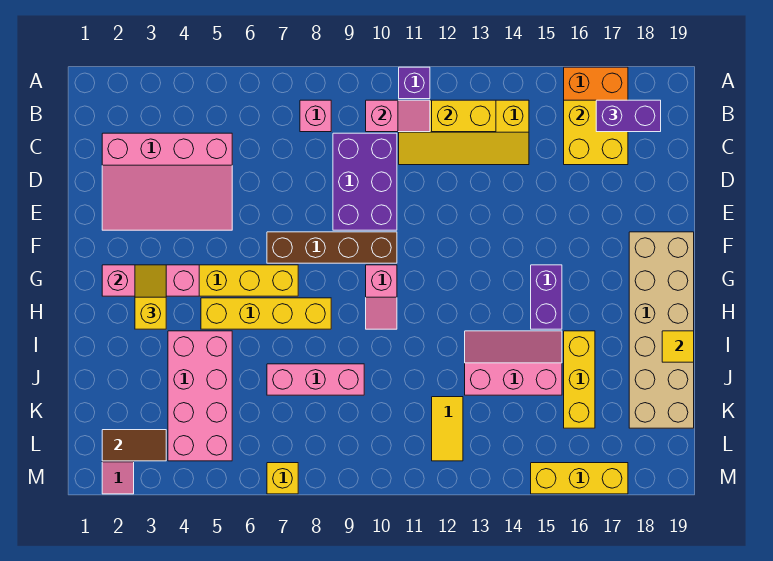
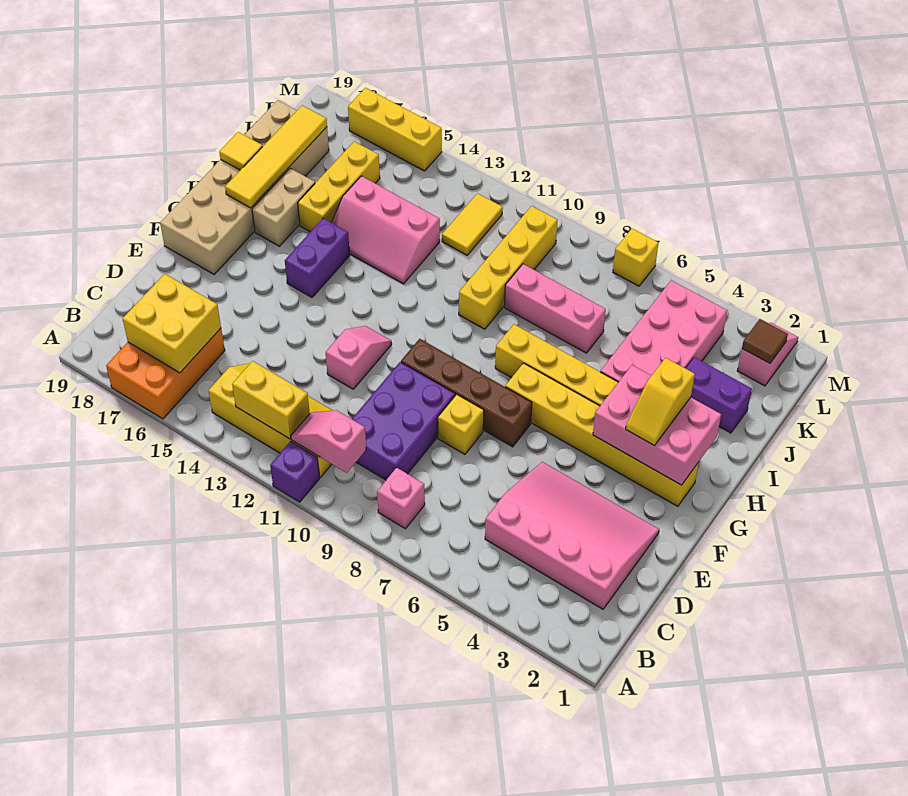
purple 1x2 brick [596,100,661,132] -> purple 1x2 brick moved to [686,357,752,433]
none -> yellow 1x1 brick [438,394,484,454]
pink 1x3 brick [102,265,199,296] -> pink 2x3 brick [593,365,721,485]
pink 1x2 slope [366,265,397,329] -> pink 1x2 slope moved to [326,326,392,389]
none -> tan 1x2 brick [252,168,315,246]
none -> yellow 1x4 tile [225,106,327,208]
none -> yellow 1x4 brick [459,206,558,329]
brown 1x2 tile [102,430,166,461] -> brown 1x1 tile [742,319,788,363]

